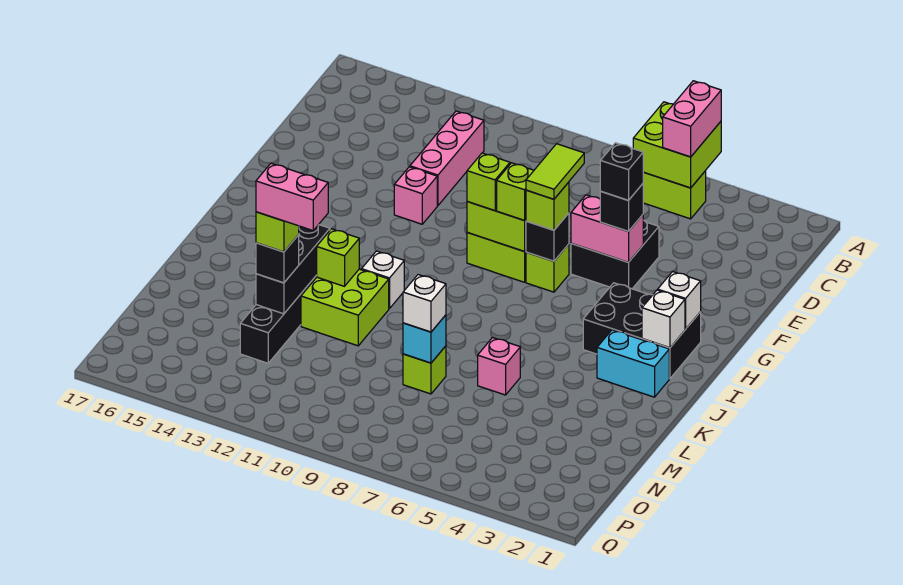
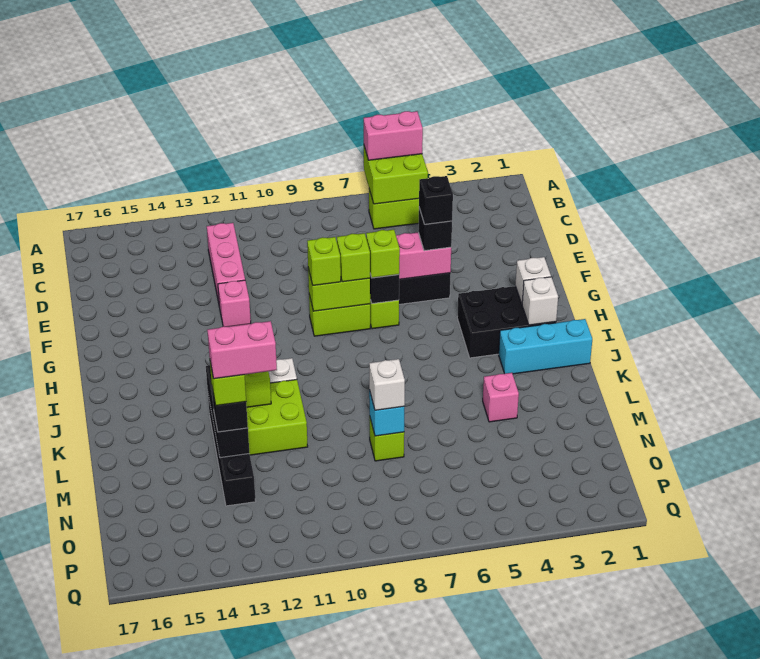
pink 1x2 brick [663,81,721,157] -> pink 1x2 brick turned to [364,111,423,160]
lime 1x2 tile [526,144,584,199] -> none
cyan 1x2 brick [597,330,669,397] -> cyan 1x3 brick [499,319,592,374]
pink 1x1 brick [478,338,520,395] -> pink 1x1 brick moved to [483,373,519,422]

